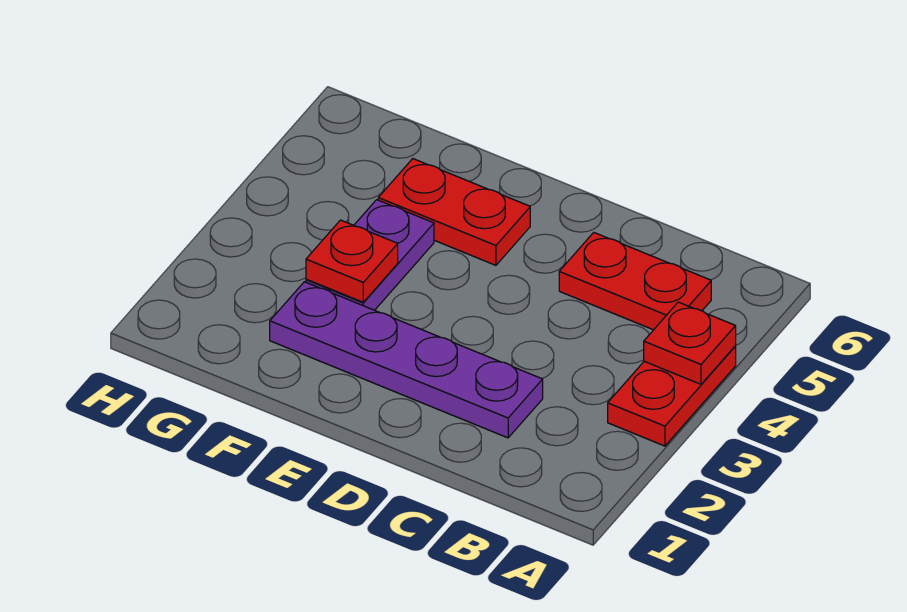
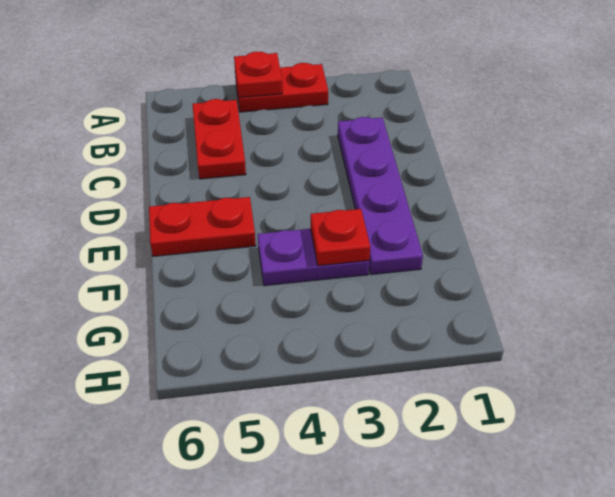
red 1x2 plate [378,159,530,265] -> red 1x2 plate turned to [149,197,256,256]

